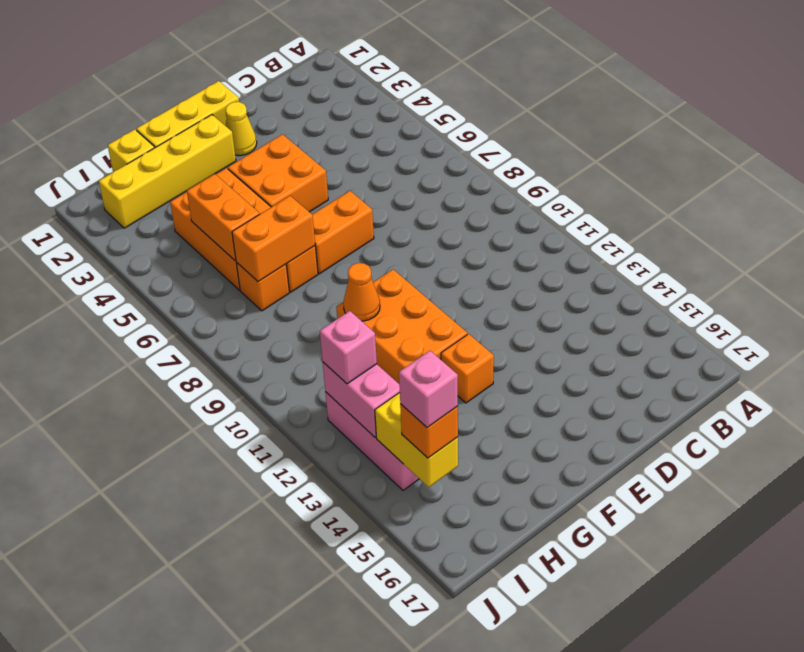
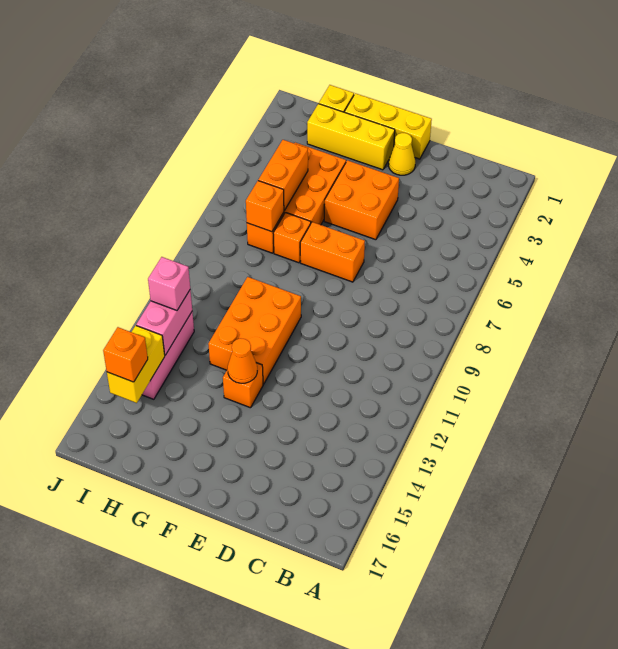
yellow 1x4 brick [99,115,236,228] -> yellow 1x3 brick [307,104,395,170]
orange 1x2 brick [232,196,315,282] -> orange 1x1 brick [246,181,284,232]
orange 1x1 cone [343,263,380,321] -> orange 1x1 cone moved to [228,338,257,383]
pink 1x1 brick [399,351,458,428] -> none

